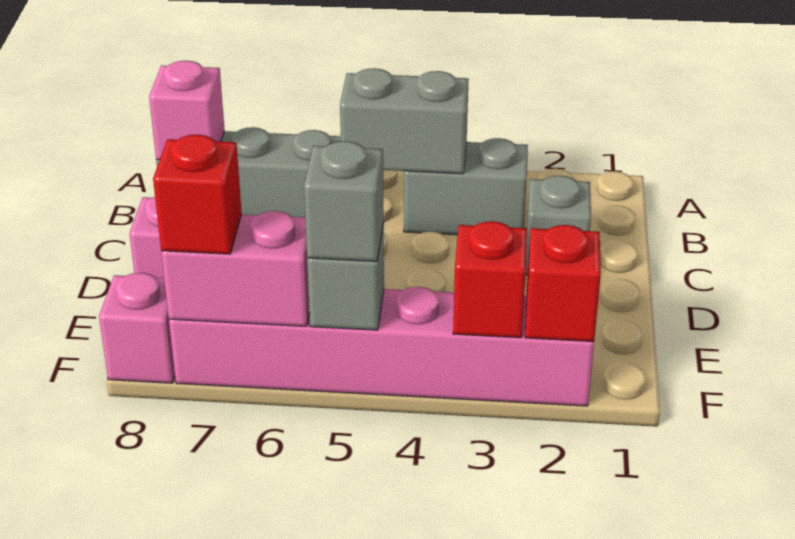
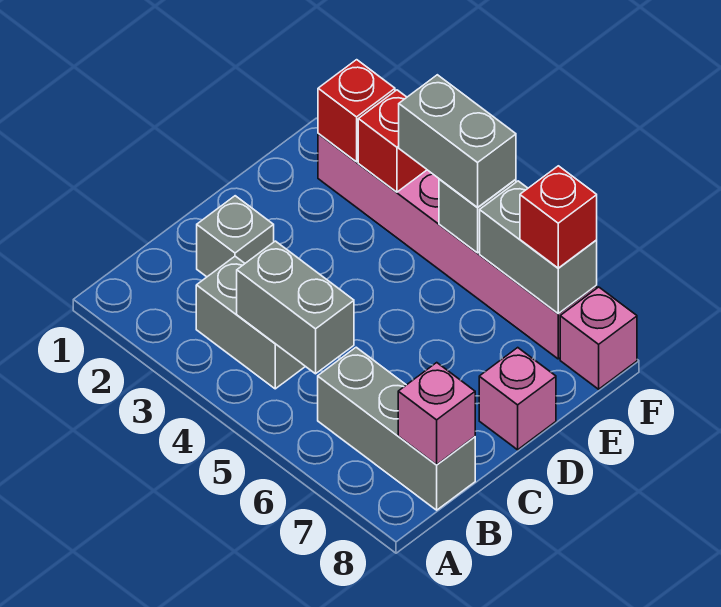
grey 1x1 brick [304,141,384,261] -> grey 1x2 brick [399,75,516,207]
pink 1x2 brick [161,211,310,326] -> grey 1x2 brick [480,181,597,314]

